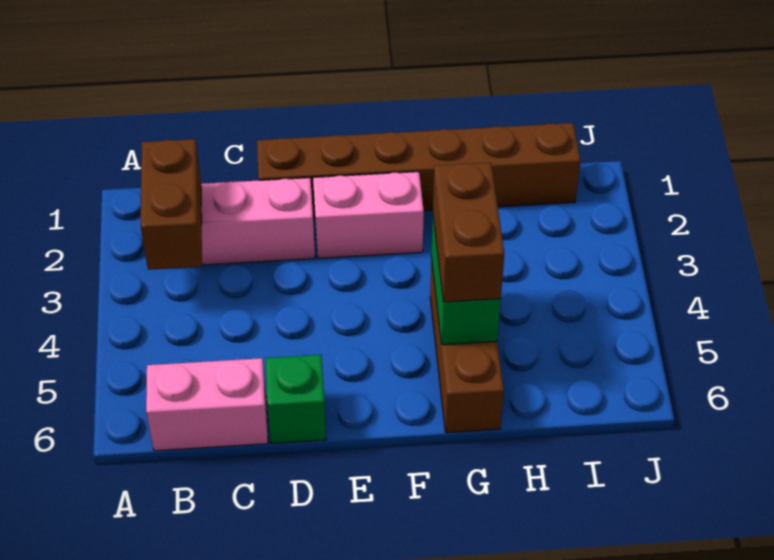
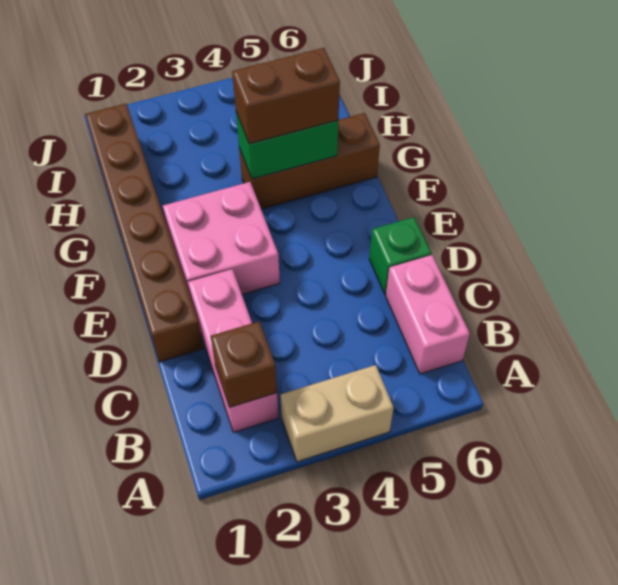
none -> tan 1x2 brick [280,365,394,462]
brown 1x2 brick [141,139,202,270] -> brown 1x1 brick [210,321,277,407]
pink 1x2 brick [313,172,424,258] -> pink 2x2 brick [163,182,280,295]

